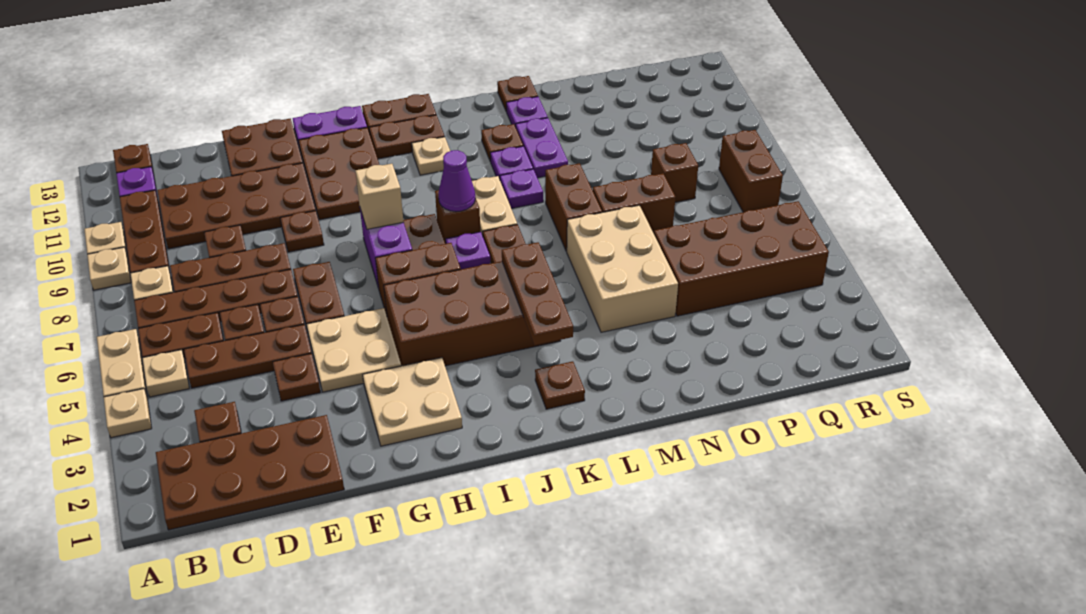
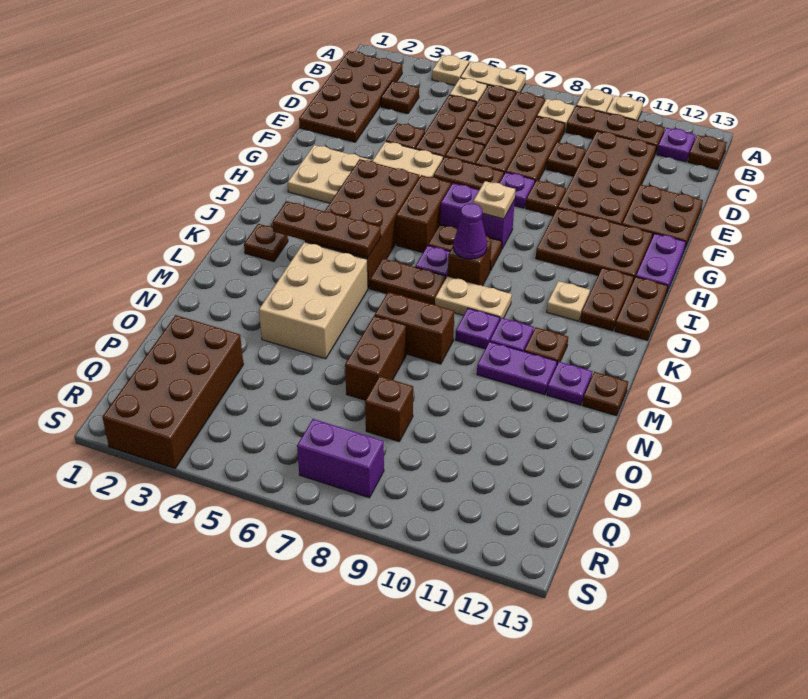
none -> purple 1x1 plate [500,172,535,208]
tan 1x1 brick [355,164,403,229] -> tan 1x1 plate [473,181,515,219]
tan 2x3 brick [567,205,678,332] -> tan 2x3 brick turned to [259,242,368,359]
brown 2x4 brick [654,201,829,316] -> brown 2x4 brick moved to [102,315,243,468]
brown 1x2 brick [719,130,783,212] -> purple 1x2 brick [297,419,384,498]

